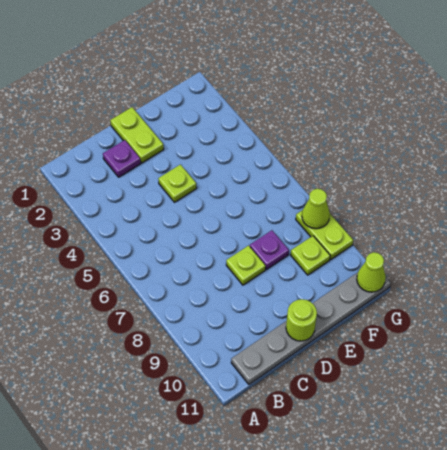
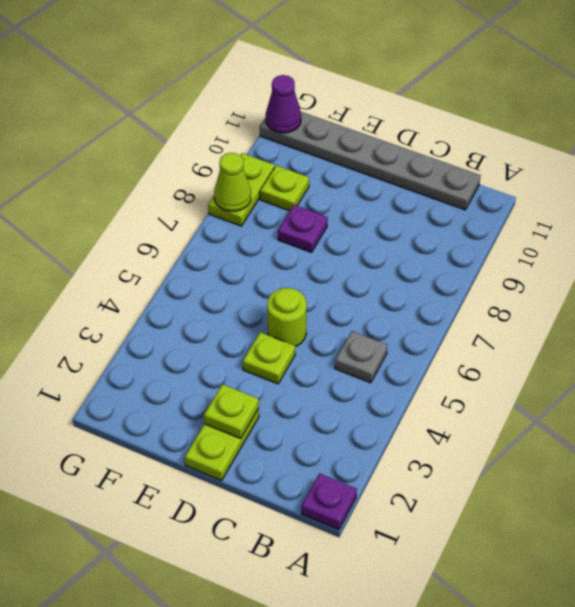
none -> grey 1x1 plate [335,331,387,383]
purple 1x1 plate [103,140,141,177] -> purple 1x1 plate moved to [301,473,357,530]
lime 1x1 plate [226,245,266,285] -> lime 1x1 plate moved to [204,384,259,438]
lime 1x1 round brick [286,299,317,341] -> lime 1x1 round brick moved to [267,288,307,347]
lime 1x1 cone [357,252,386,292] -> purple 1x1 cone [266,75,301,133]

